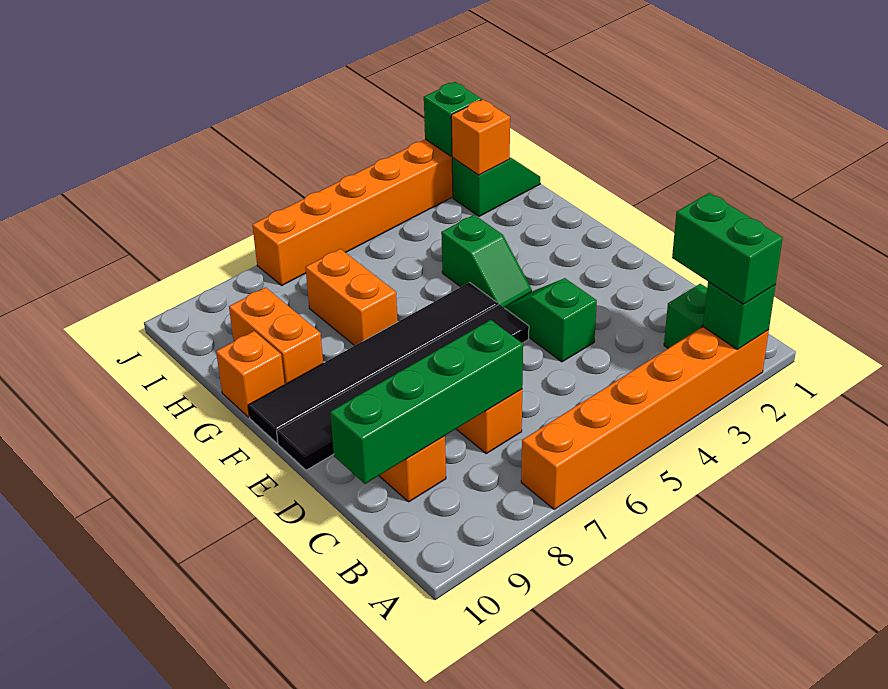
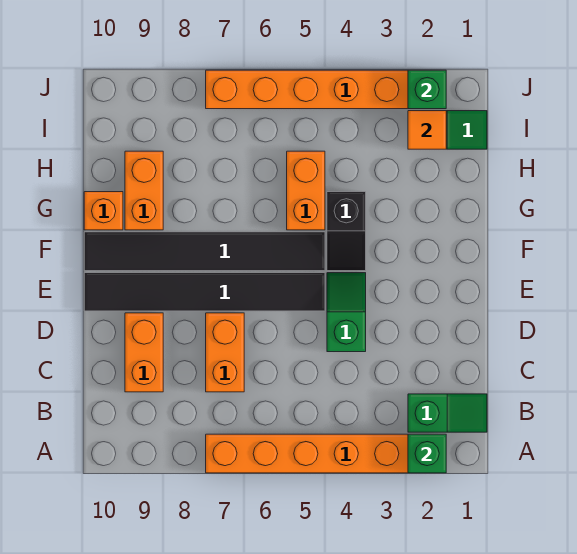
green 1x2 brick [672,193,783,304] -> none
green 1x4 brick [330,320,523,484] -> none
green 1x2 slope [441,215,532,307] -> black 1x2 slope [327,192,366,271]
orange 1x2 brick [305,249,398,346] -> orange 1x2 brick moved to [287,151,325,230]
orange 1x1 brick [451,100,510,175] -> orange 1x1 tile [408,111,446,149]

